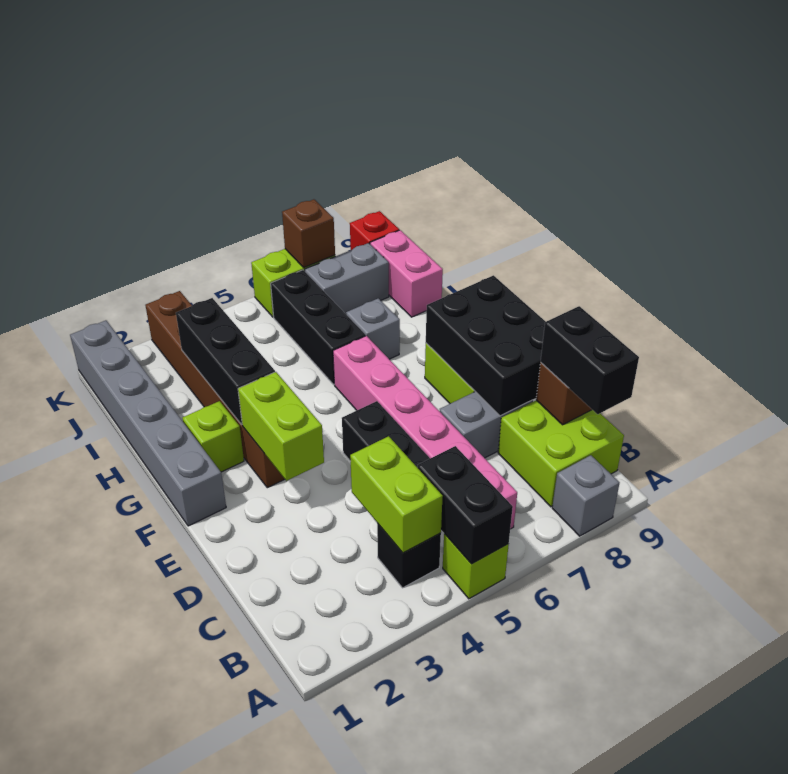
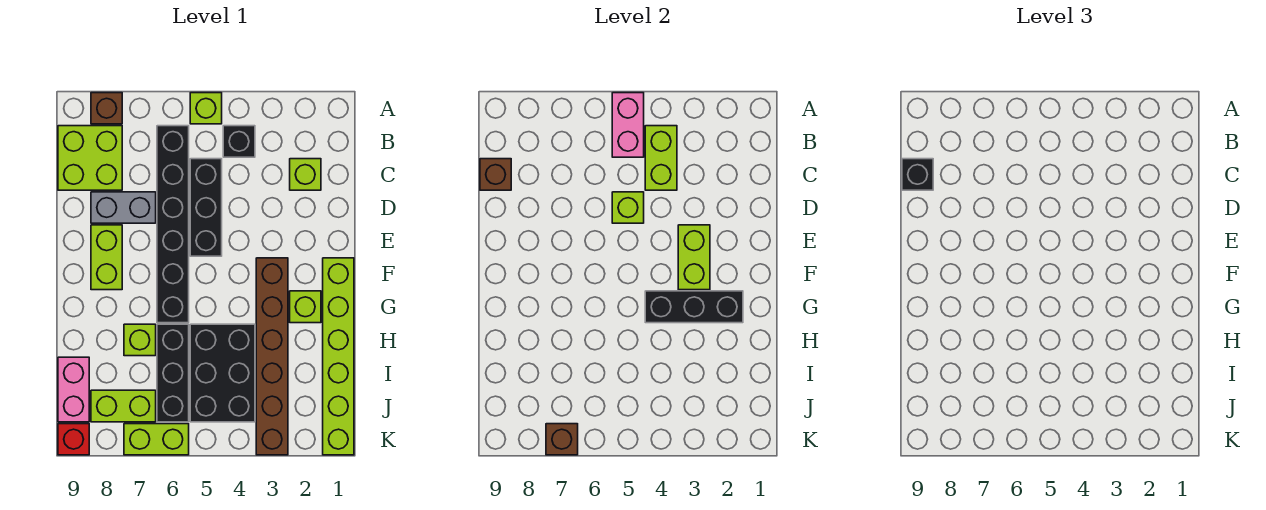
black 1x2 brick [418,446,513,564] -> pink 1x2 brick [612,93,644,157]
grey 1x1 brick [552,455,619,536] -> brown 1x1 brick [91,93,122,124]
pink 1x6 brick [333,336,517,529] -> black 1x6 brick [157,126,189,323]
black 1x2 brick [541,306,639,414] -> black 1x1 brick [902,159,933,190]
none -> lime 1x1 brick [290,159,321,190]
none -> lime 1x1 brick [612,192,644,223]
black 2x3 brick [426,275,546,416] -> black 2x3 brick moved to [190,324,255,422]
grey 1x6 brick [70,320,226,526] -> lime 1x6 brick [323,258,354,455]
black 1x3 brick [176,298,275,425] -> black 1x3 brick turned to [645,291,743,323]
grey 1x1 brick [346,298,400,359] -> lime 1x1 brick [124,324,156,356]
grey 1x2 brick [305,243,389,314] -> lime 1x2 brick [91,390,156,422]

